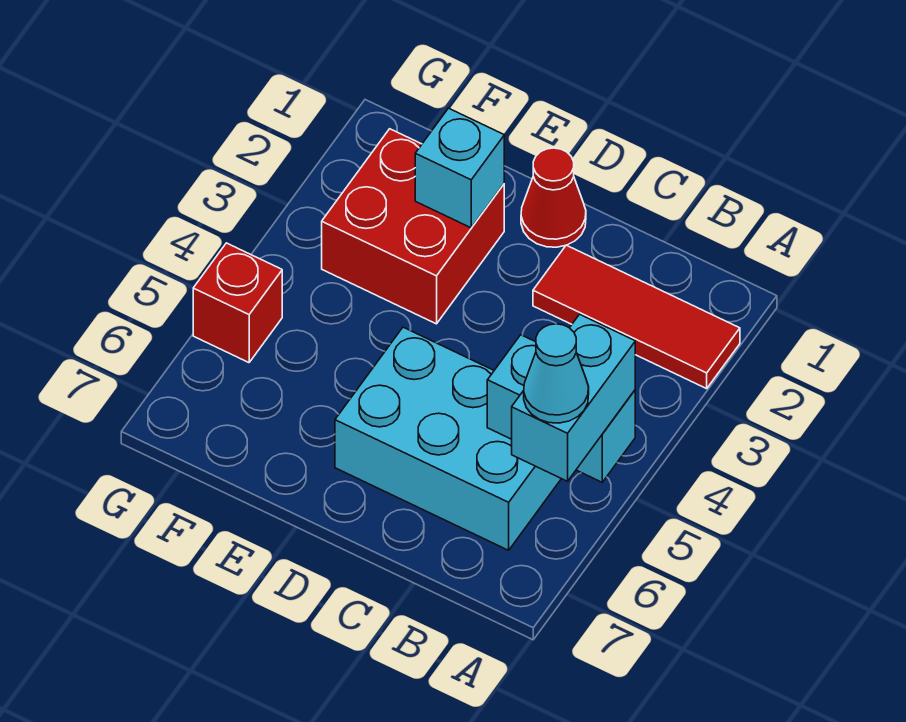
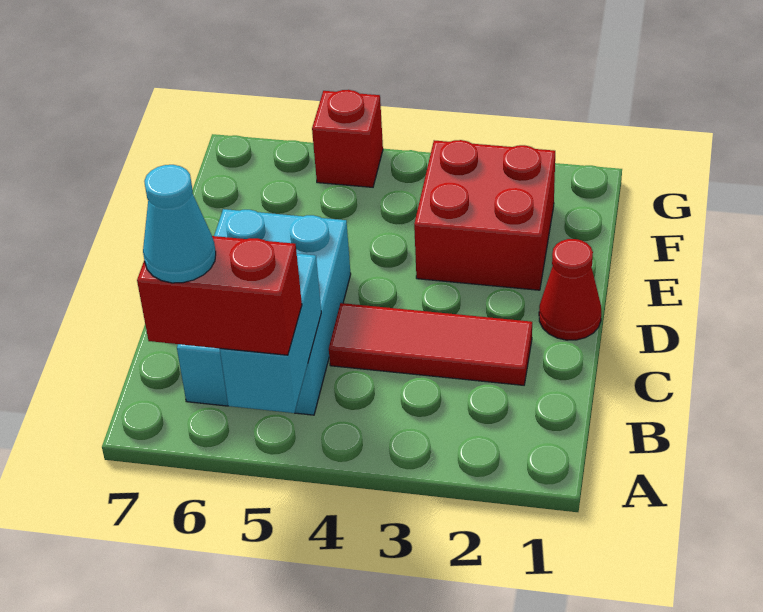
red 1x3 tile [533,245,740,389] -> red 1x3 tile turned to [329,303,532,385]
cyan 1x2 brick [512,314,635,481] -> red 1x2 brick [137,236,302,355]
cyan 1x1 brick [415,108,504,228] -> none

